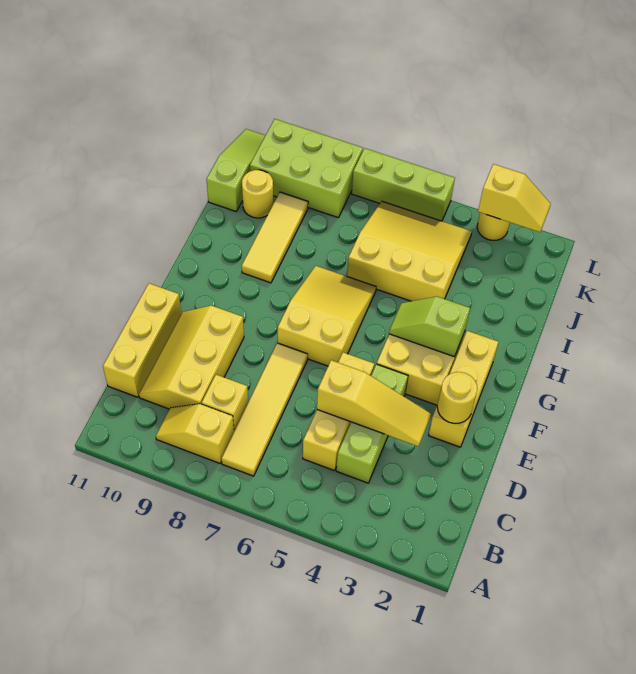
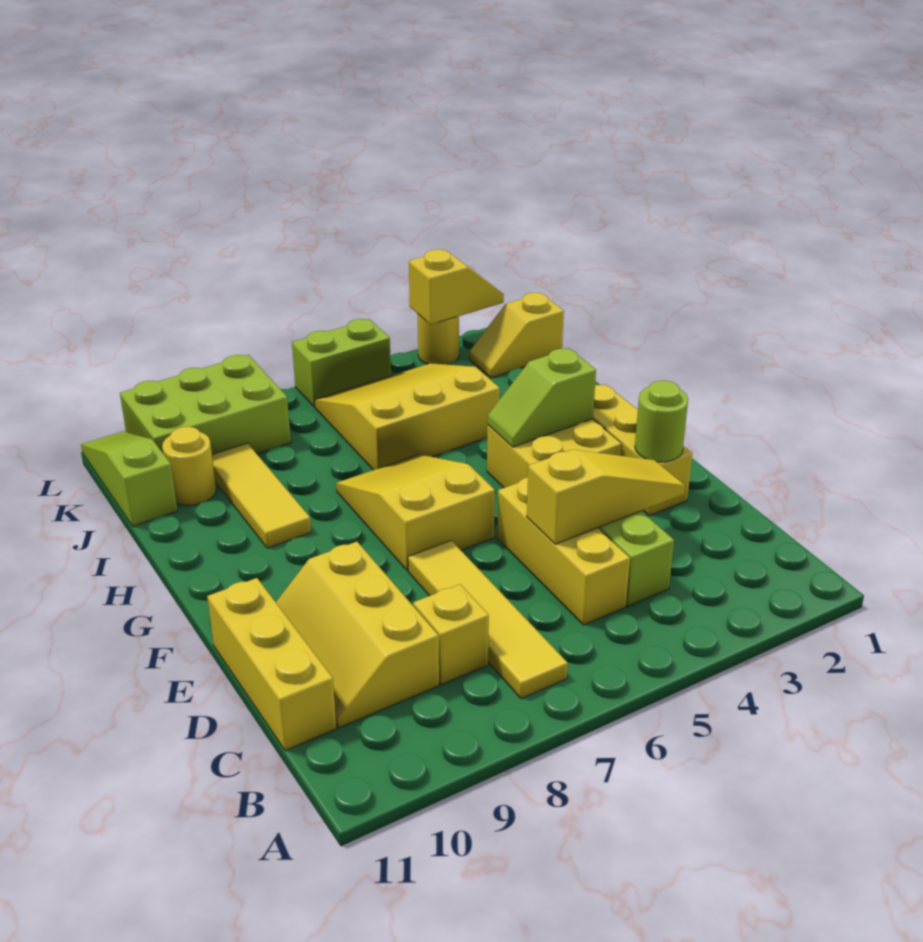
yellow 1x2 slope [156,404,234,463] -> yellow 1x2 slope moved to [469,293,564,378]
yellow 1x1 round brick [437,372,477,424] -> lime 1x1 round brick [635,381,688,462]
lime 1x3 brick [352,148,455,221] -> lime 1x2 brick [292,319,391,407]

